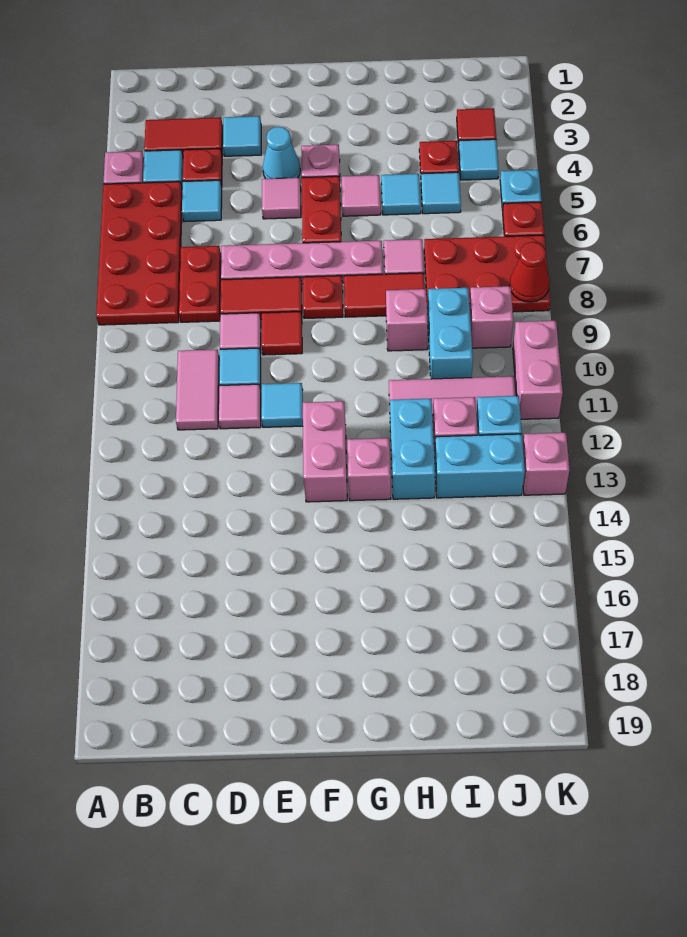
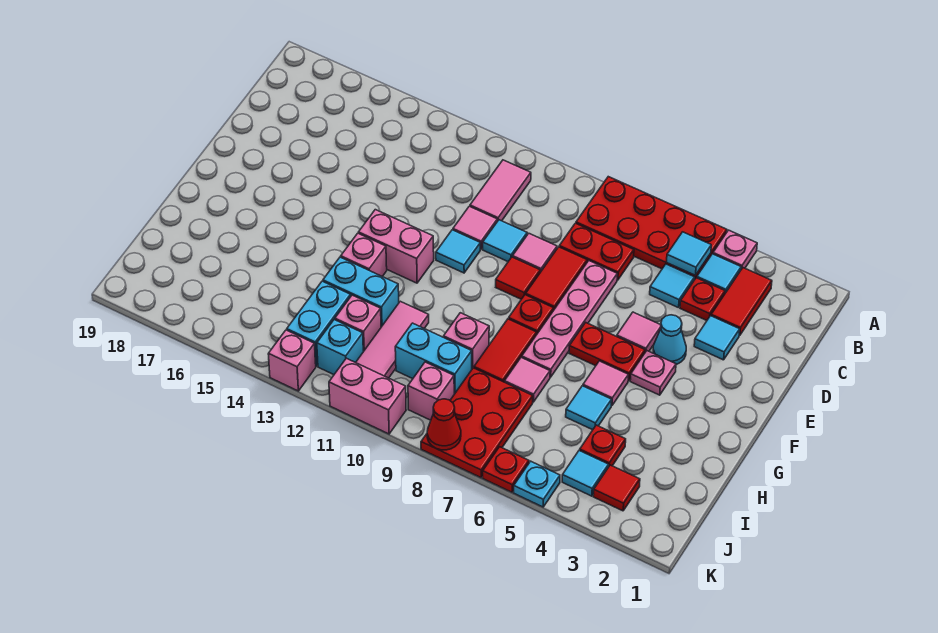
pink 1x2 tile [176,350,219,430] -> pink 1x2 tile turned to [470,160,531,221]
cyan 1x1 tile [421,172,461,214] -> cyan 1x1 tile moved to [667,232,711,275]

